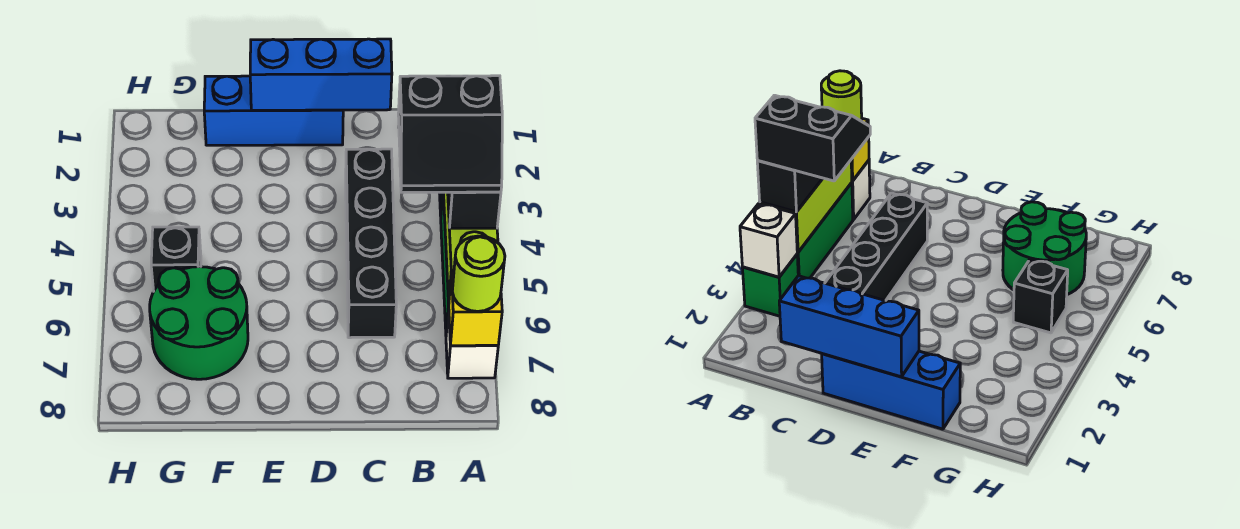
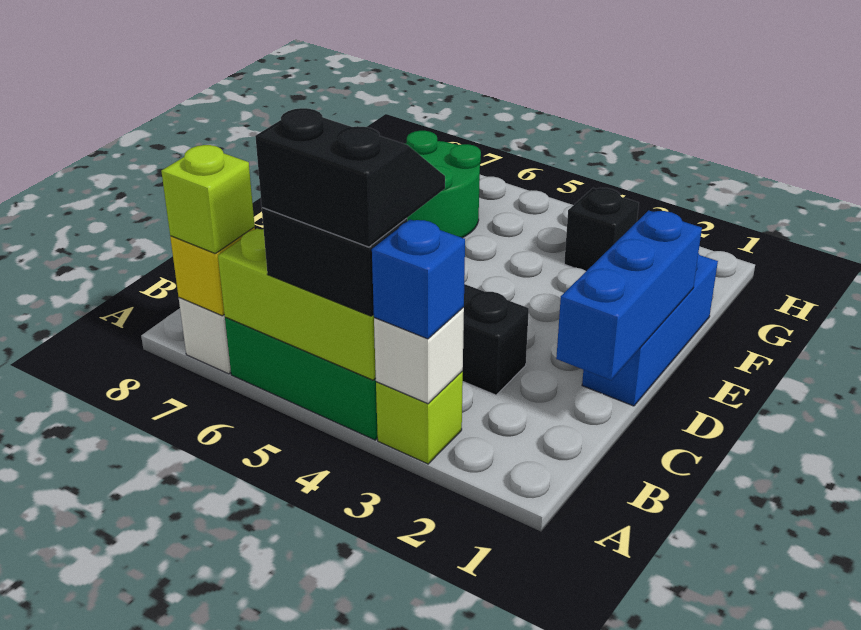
green 1x1 brick [742,255,798,316] -> lime 1x1 brick [376,372,463,464]
none -> blue 1x1 brick [372,220,465,339]
black 2x2 slope [398,76,502,193] -> black 2x2 slope turned to [255,108,445,247]
lime 1x1 round brick [452,236,505,311] -> lime 1x1 brick [161,145,255,253]
black 1x1 brick [151,227,201,291] -> black 1x1 brick moved to [564,188,639,271]

